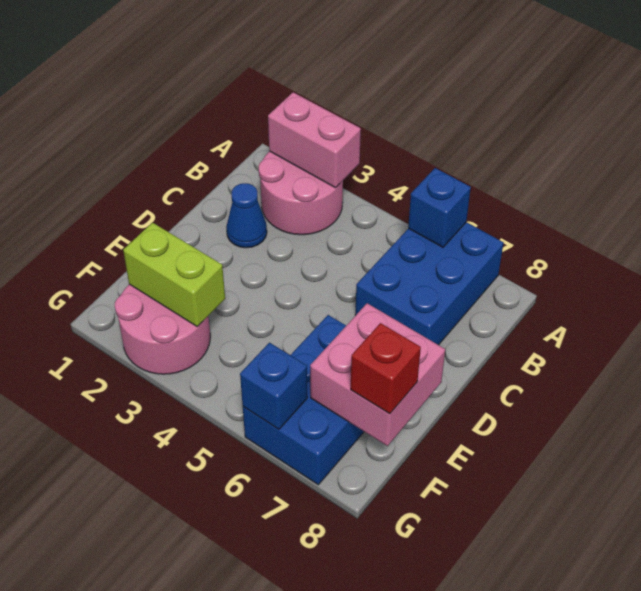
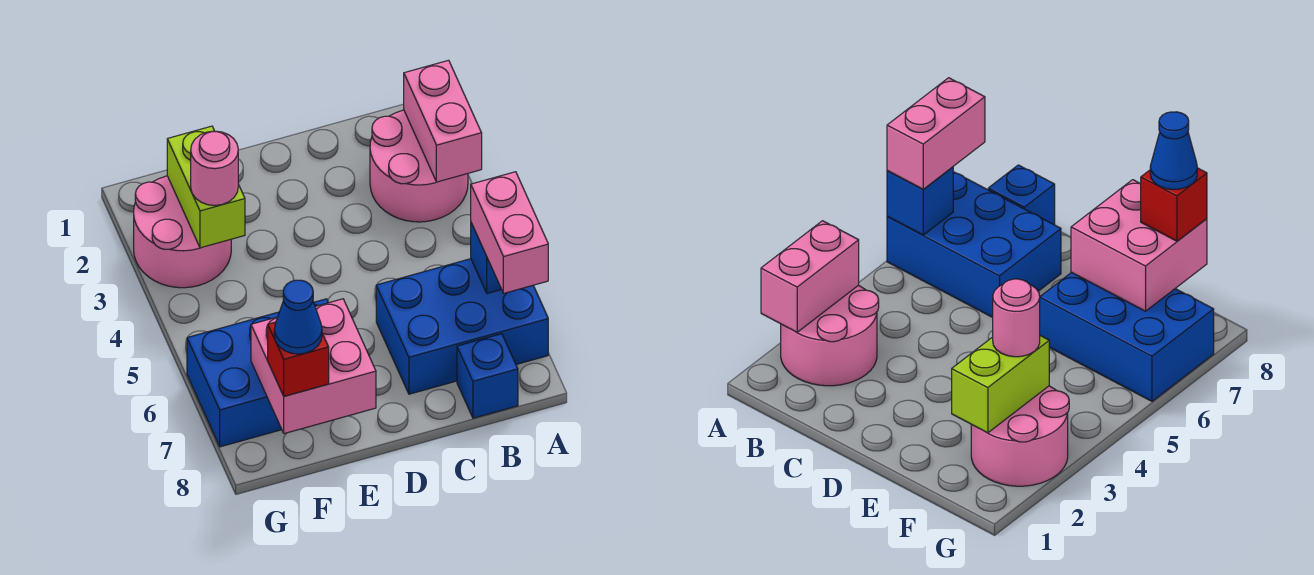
none -> pink 1x2 brick [471,172,548,293]
blue 1x1 cone [226,183,267,248] -> blue 1x1 cone moved to [274,280,322,354]
none -> pink 1x1 round brick [191,131,238,205]
blue 1x1 brick [240,343,307,429] -> blue 1x1 brick moved to [457,334,518,418]

